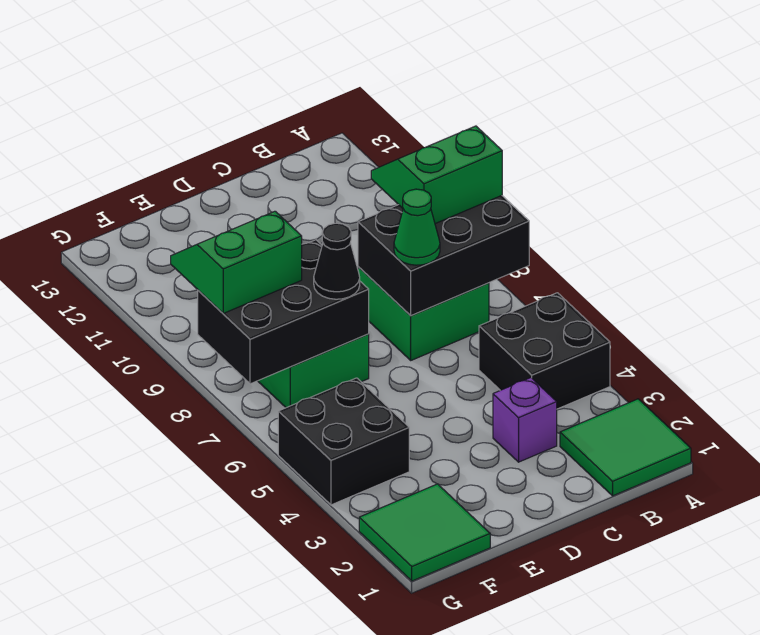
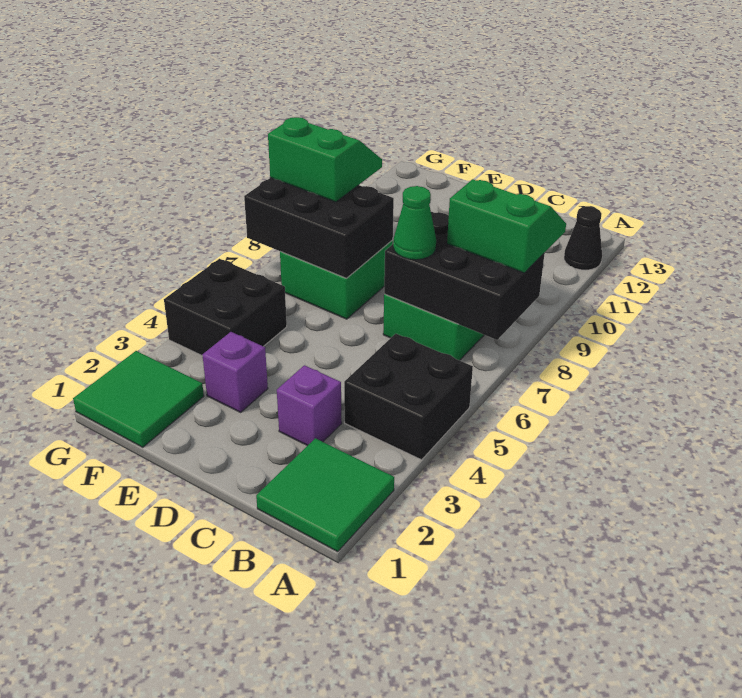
none -> purple 1x1 brick [203,332,268,412]
black 1x1 cone [314,223,360,299] -> black 1x1 cone moved to [564,207,602,270]

